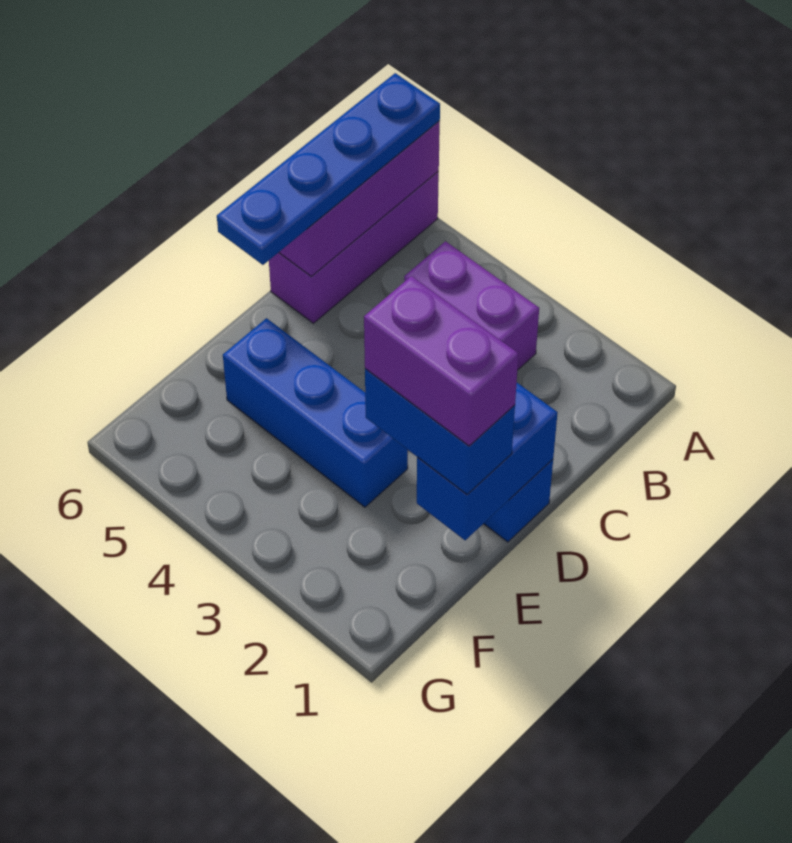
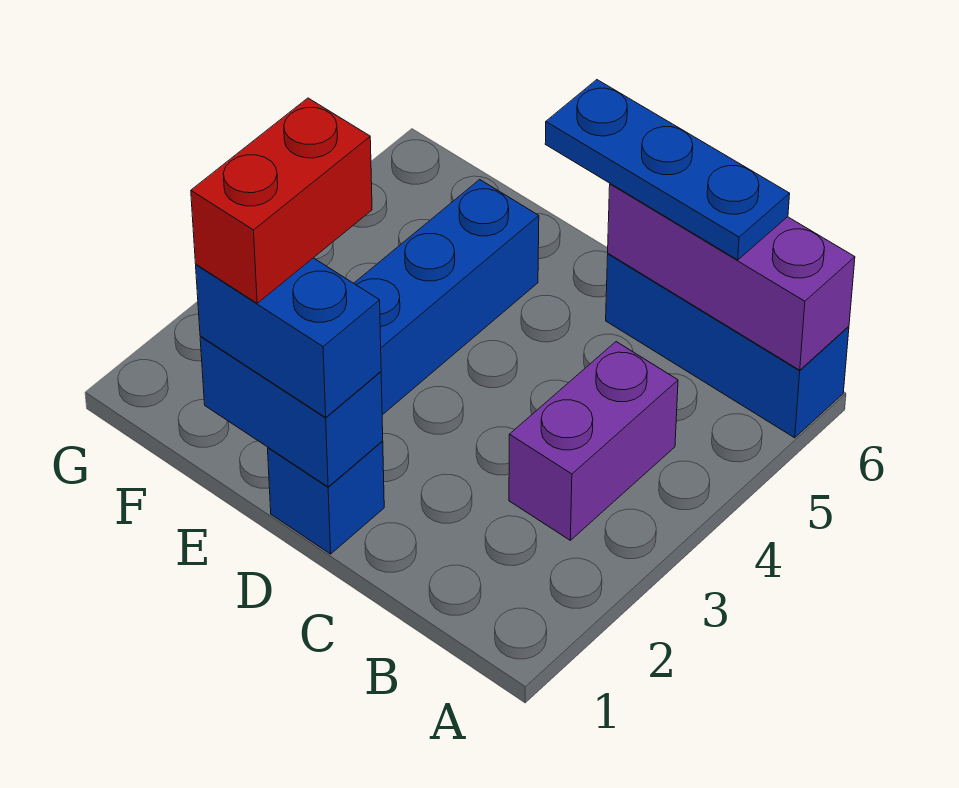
purple 1x3 brick [269,172,439,323] -> blue 1x3 brick [606,254,849,438]
blue 1x4 plate [217,73,440,265] -> blue 1x3 plate [545,80,790,260]
blue 1x2 brick [365,369,515,494] -> blue 1x2 brick turned to [196,258,381,417]
purple 1x2 brick [364,276,519,446] -> red 1x2 brick [191,98,372,303]

